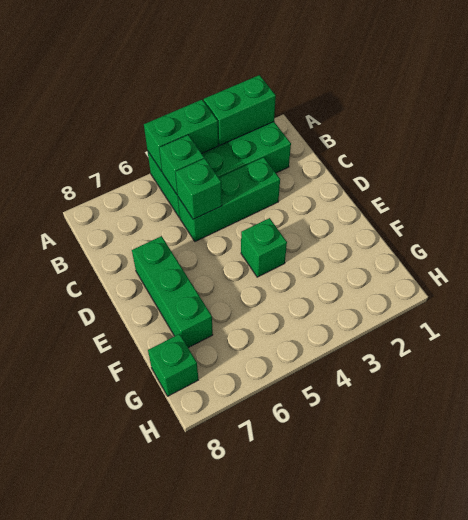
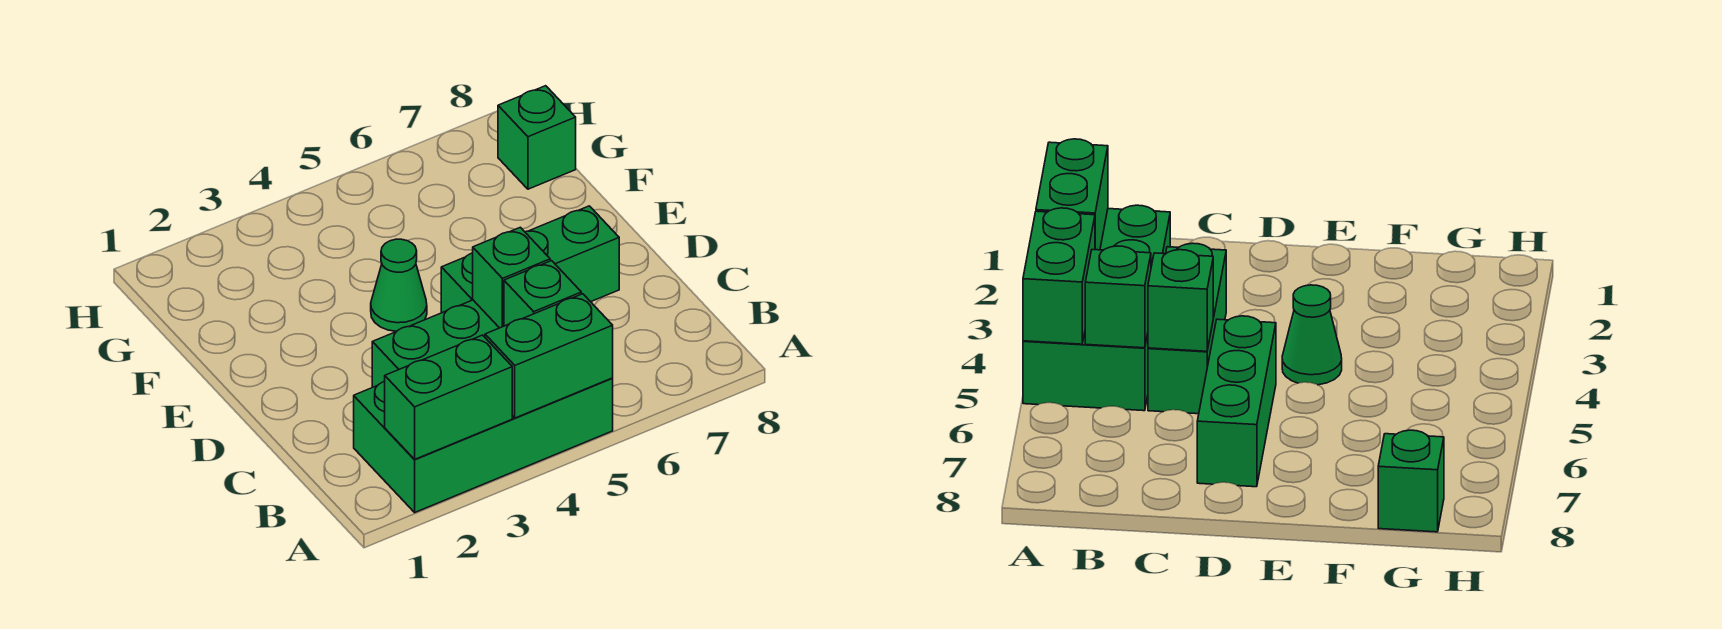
green 1x3 brick [132,236,213,348] -> green 1x3 brick turned to [441,206,619,313]
green 1x1 brick [241,218,287,277] -> green 1x1 cone [371,239,427,331]

